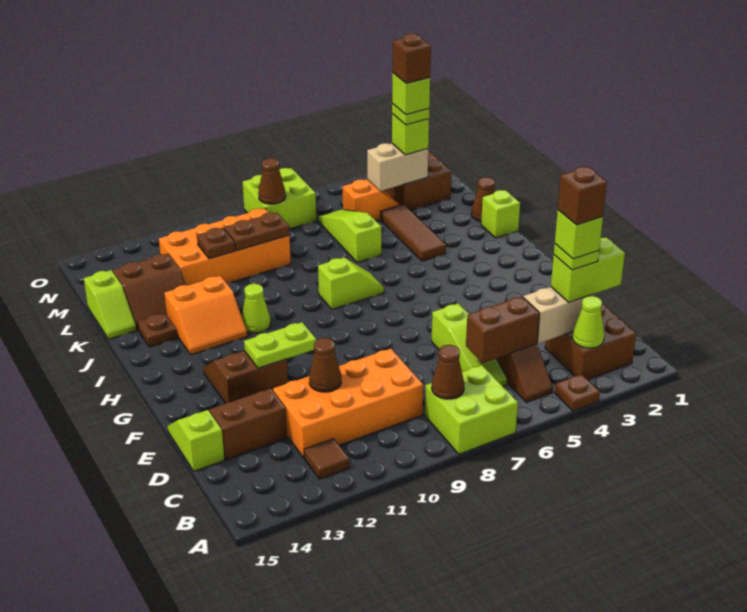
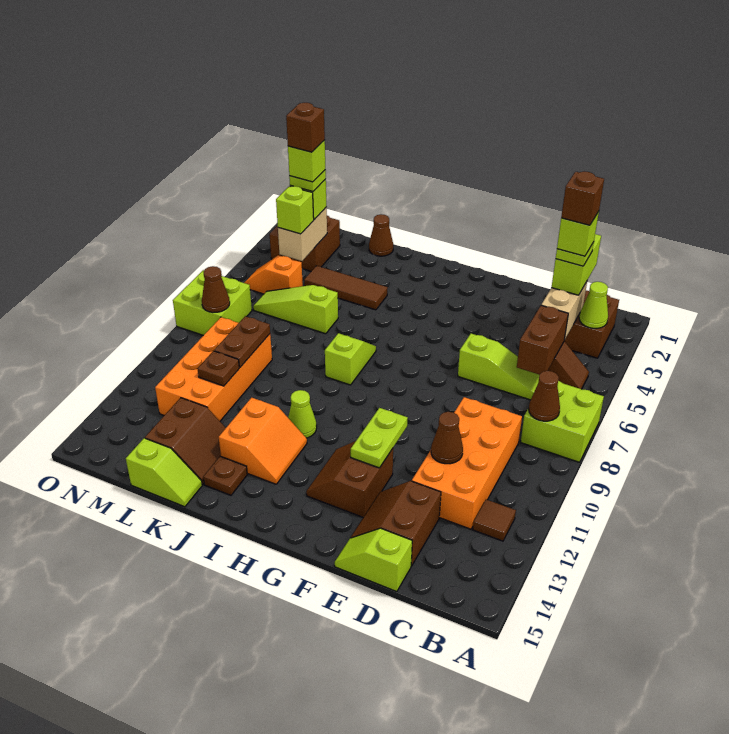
brown 1x1 plate [555,374,600,411] -> none
lime 1x1 brick [481,190,520,238] -> lime 1x1 brick moved to [276,186,314,234]
orange 1x2 slope [343,179,400,221] -> orange 1x2 slope turned to [244,255,303,294]

